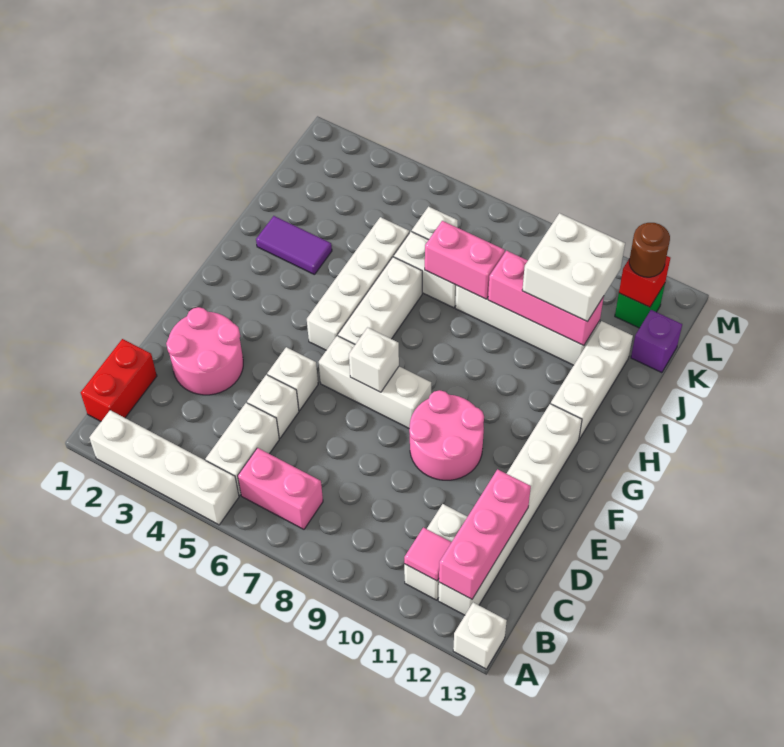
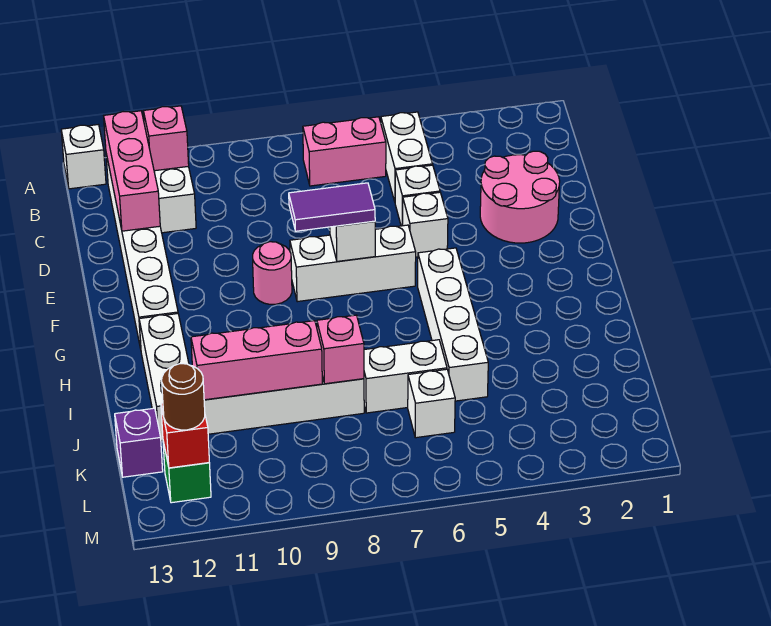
white 1x4 brick [89,410,239,525] -> none
red 1x2 brick [81,339,157,421] -> none
pink 1x1 tile [404,527,451,581] -> pink 1x1 brick [143,106,189,171]
pink 2x2 round brick [409,390,484,480] -> pink 1x1 round brick [253,242,292,304]
white 1x3 brick [338,257,422,344] -> none
purple 1x2 tile [256,216,332,275] -> purple 1x2 tile moved to [289,183,375,231]
pink 1x2 brick [425,221,505,299] -> pink 1x1 brick [317,315,364,384]
white 2x2 brick [522,213,625,322] -> none

